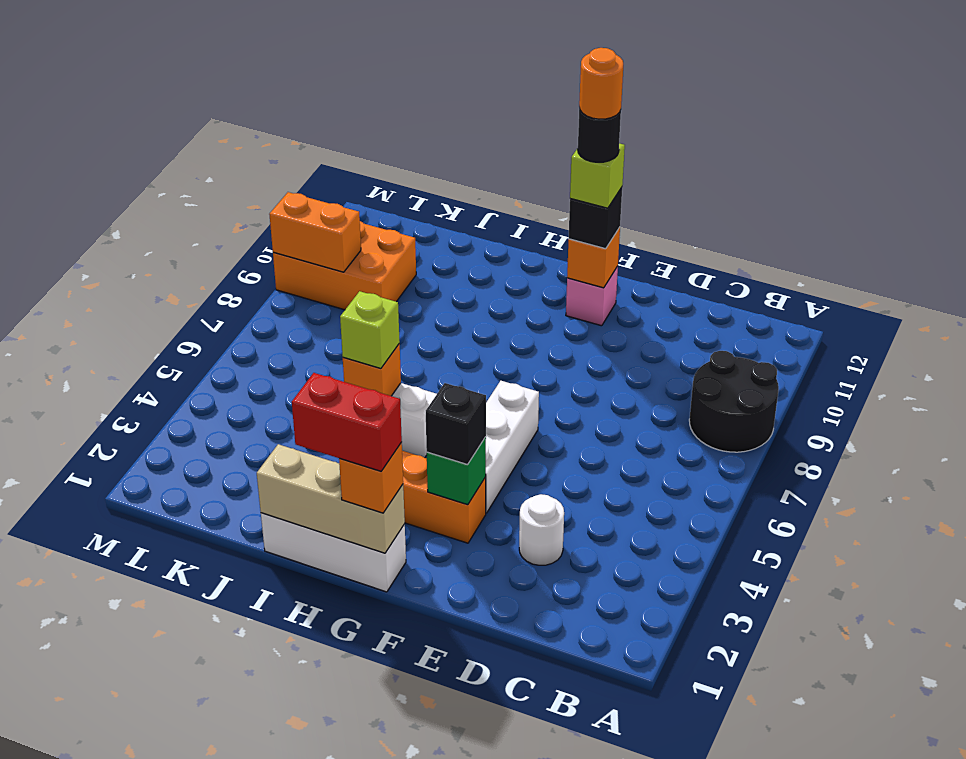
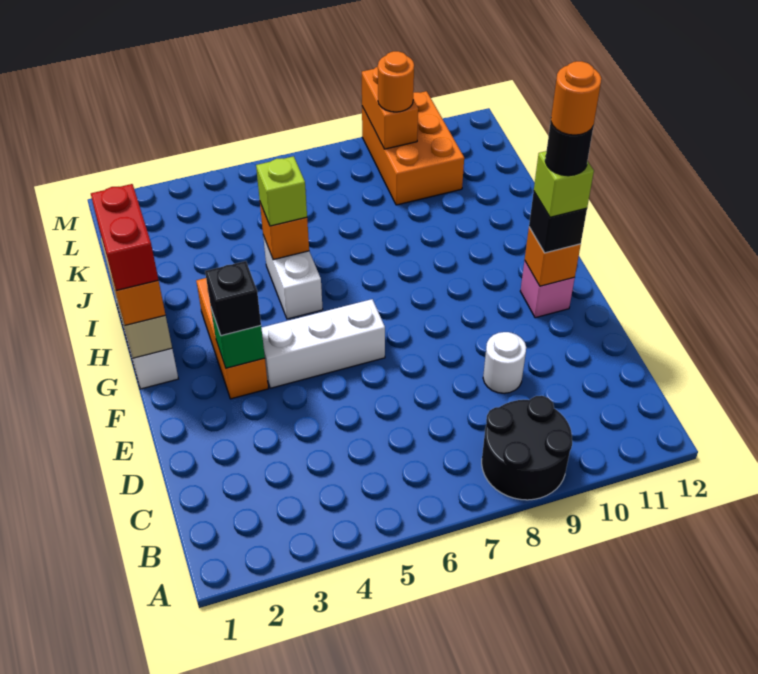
white 1x1 round brick [519,494,564,565] -> white 1x1 round brick moved to [483,332,526,393]
none -> orange 1x1 round brick [378,51,414,112]

